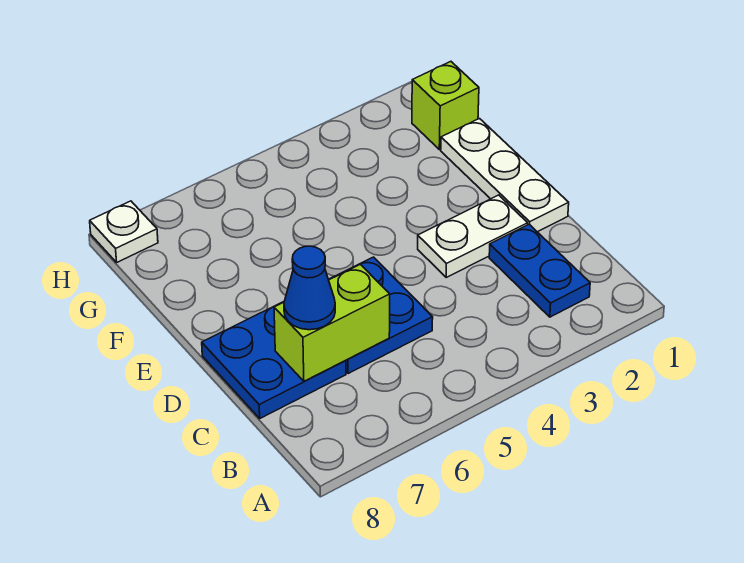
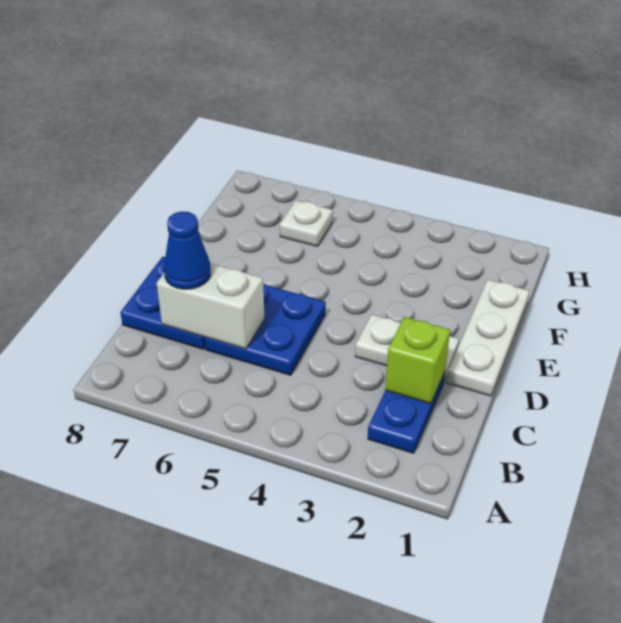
lime 1x2 brick [274,264,390,381] -> white 1x2 brick [157,263,265,349]
lime 1x1 brick [412,62,479,150] -> lime 1x1 brick moved to [385,317,450,404]
white 1x1 plate [90,201,158,262] -> white 1x1 plate moved to [280,200,333,246]

